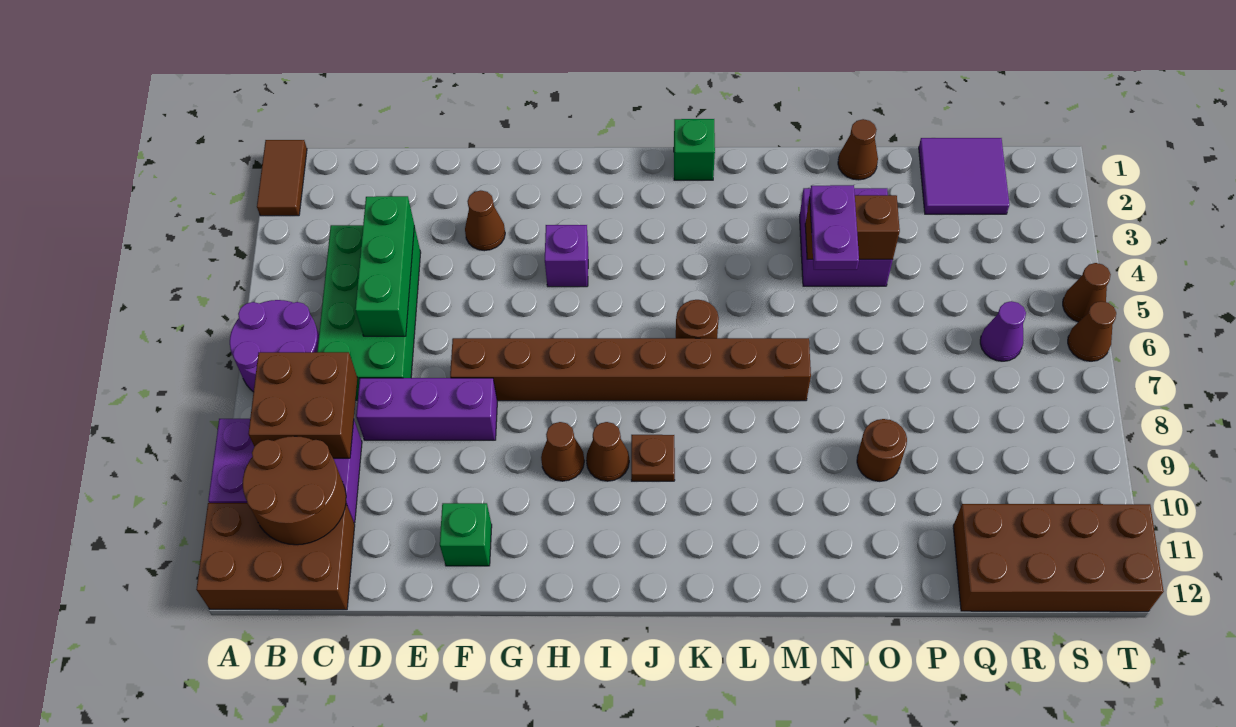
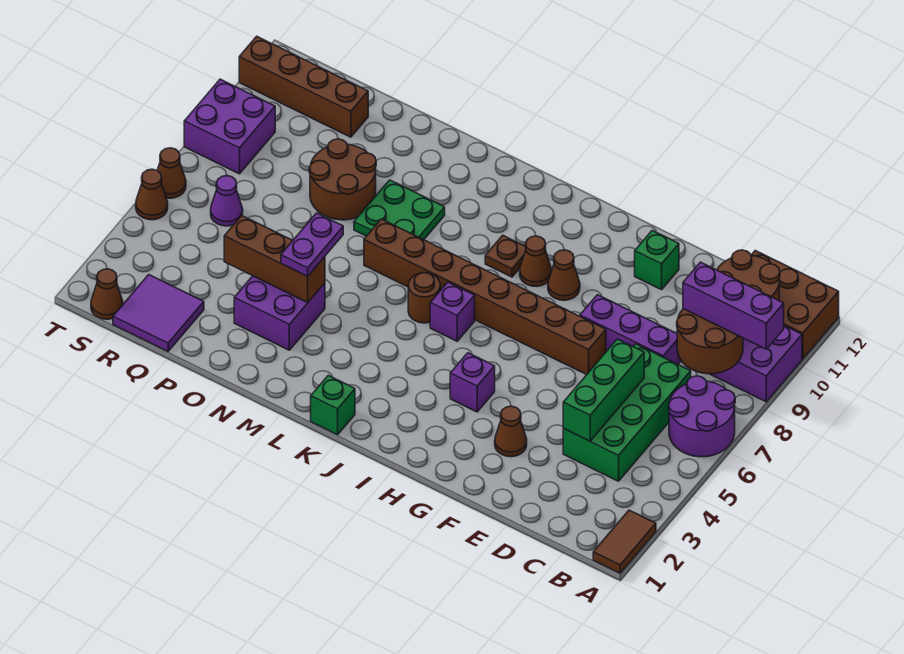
none -> purple 1x3 brick [683,262,784,349]
brown 2x2 brick [248,352,357,458] -> brown 2x2 round brick [677,309,743,374]
none -> purple 1x1 brick [430,282,475,341]
none -> green 2x2 plate [354,180,445,240]
brown 1x2 brick [805,195,900,259] -> brown 1x3 brick [224,216,325,302]
brown 1x1 cone [838,119,878,180] -> brown 1x1 cone moved to [91,269,123,319]
brown 1x1 round brick [857,419,907,481] -> brown 2x2 round brick [309,139,376,220]
brown 2x4 brick [953,504,1164,612] -> brown 1x4 brick [239,36,368,137]
none -> purple 2x2 brick [184,79,275,174]

